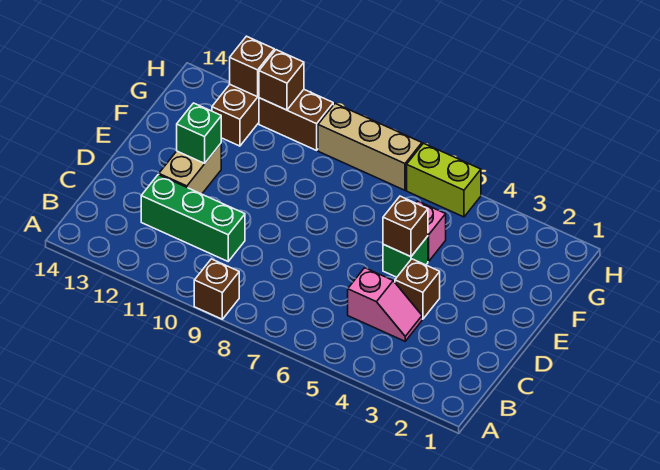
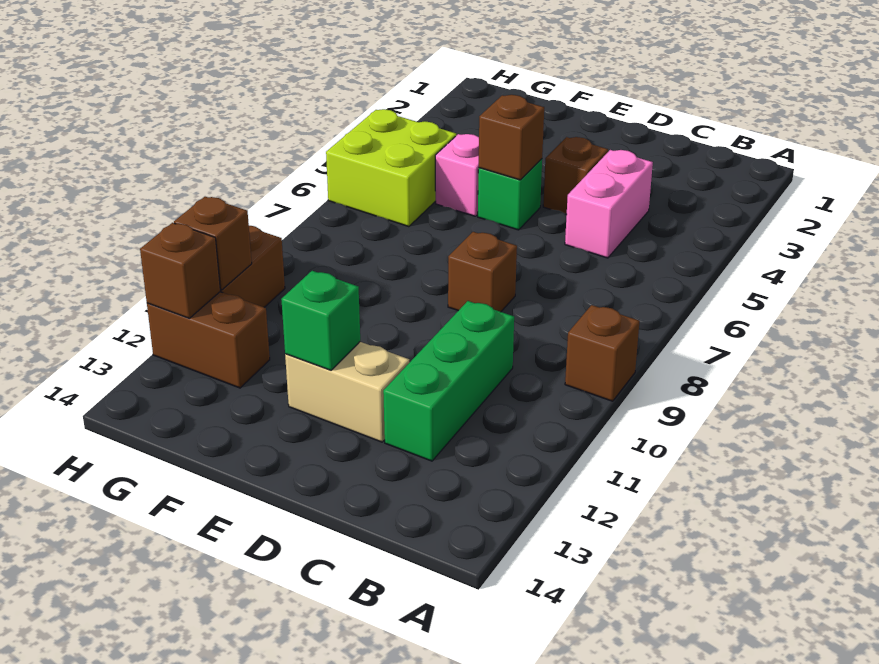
pink 1x2 slope [348,268,422,341] -> pink 1x2 brick [565,150,653,258]
none -> brown 1x1 brick [448,232,517,312]
lime 1x2 brick [407,143,481,217] -> lime 2x2 brick [326,109,456,227]
tan 1x3 brick [318,104,422,190] -> none

